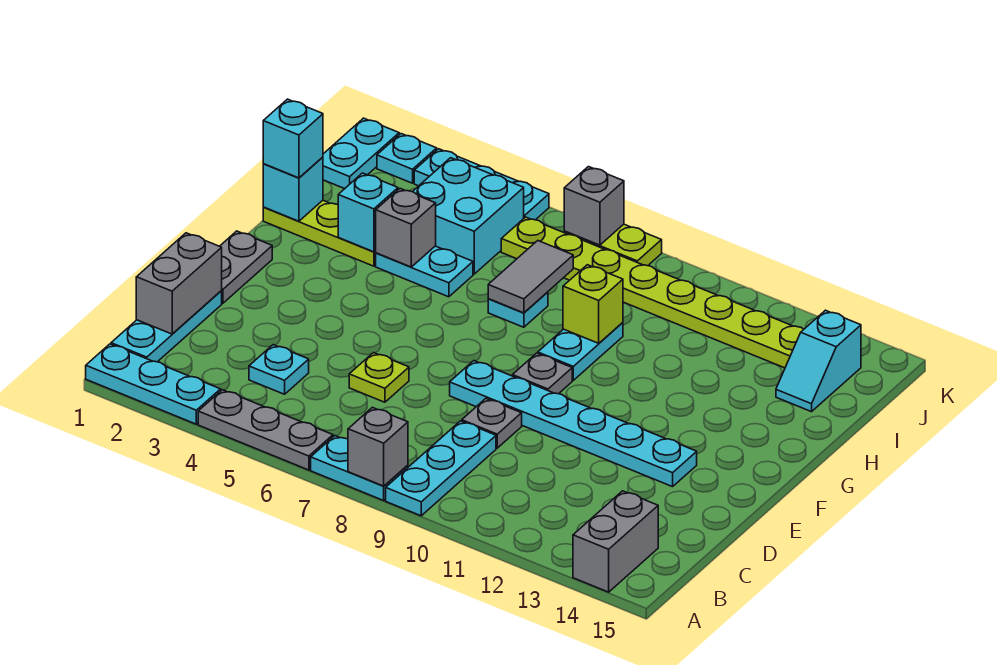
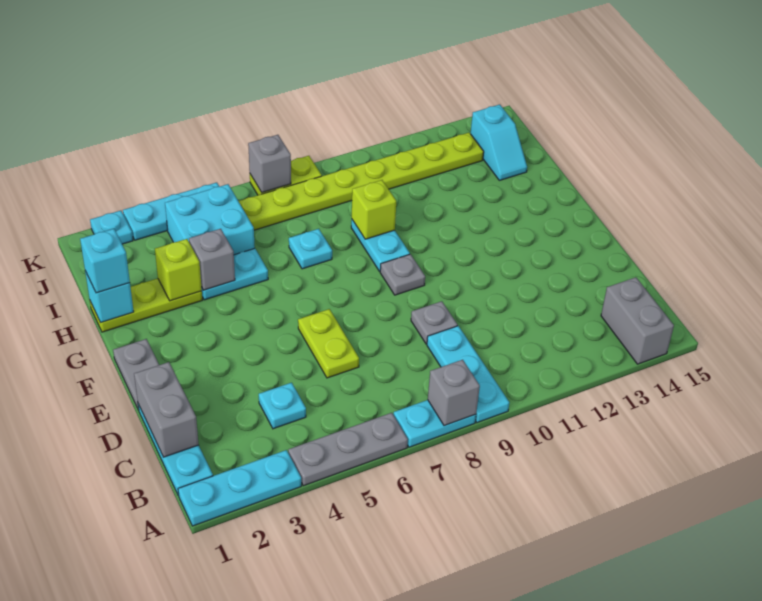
lime 1x1 plate [349,353,409,402] -> lime 1x2 plate [298,309,359,378]
cyan 1x6 plate [450,361,697,487] -> none
cyan 1x1 brick [338,173,398,252] -> lime 1x1 brick [155,239,202,301]
grey 1x2 tile [488,241,573,313] -> none
cyan 1x2 plate [323,118,399,189] -> none

